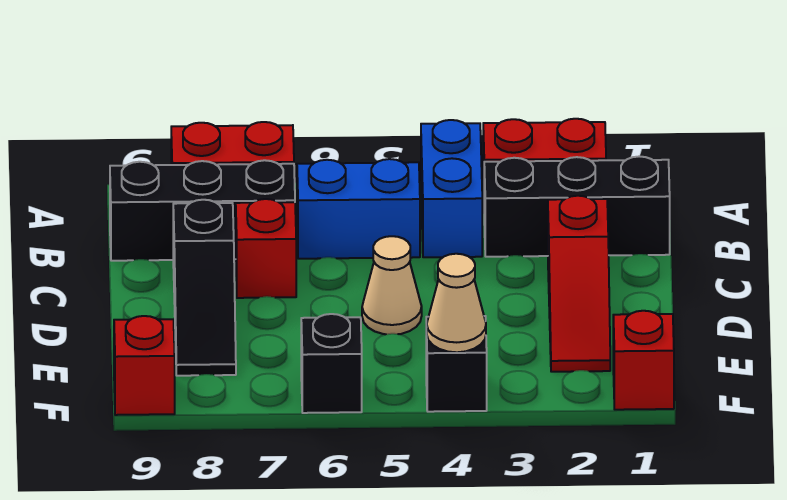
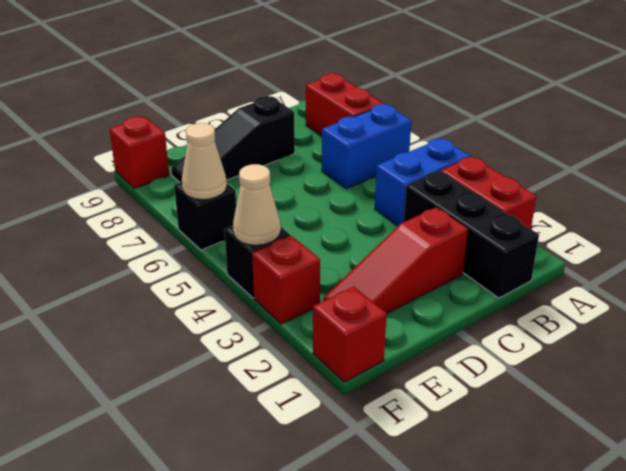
blue 1x2 brick [297,159,420,259] -> blue 1x2 brick turned to [322,104,411,189]
black 1x3 brick [110,160,295,261] -> none
red 1x1 brick [236,199,296,298] -> red 1x1 brick moved to [252,236,320,324]
tan 1x1 cone [362,236,422,334] -> tan 1x1 cone moved to [182,123,227,200]

